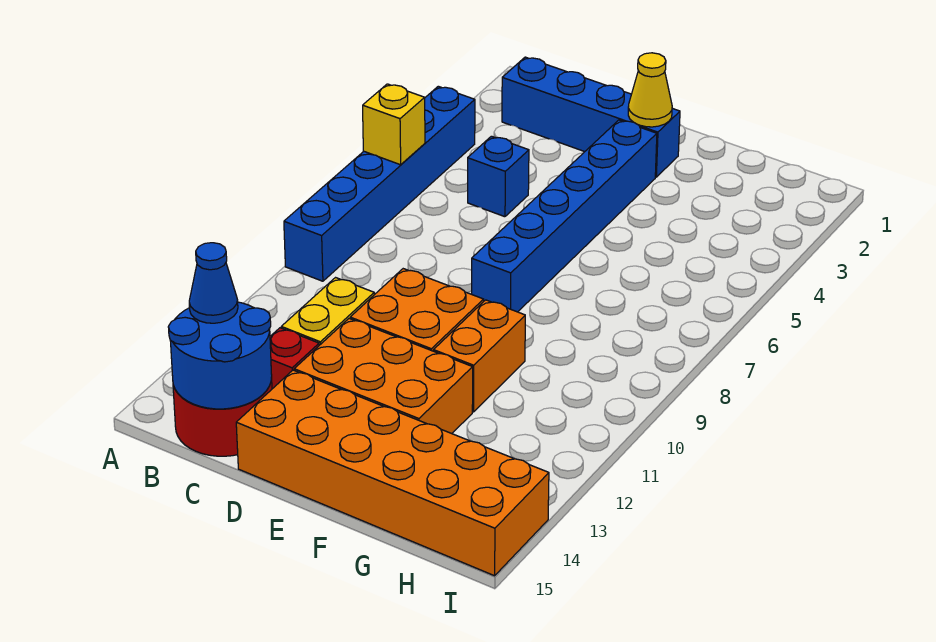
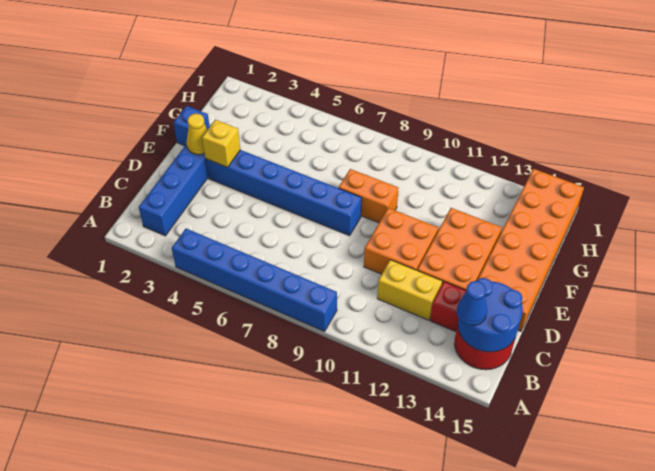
yellow 1x1 brick [363,84,425,165] -> yellow 1x1 brick moved to [202,120,240,167]
blue 1x1 brick [468,136,529,217] -> blue 1x1 brick moved to [174,106,210,146]
orange 1x2 brick [434,300,525,412] -> orange 1x2 brick moved to [339,169,399,223]

